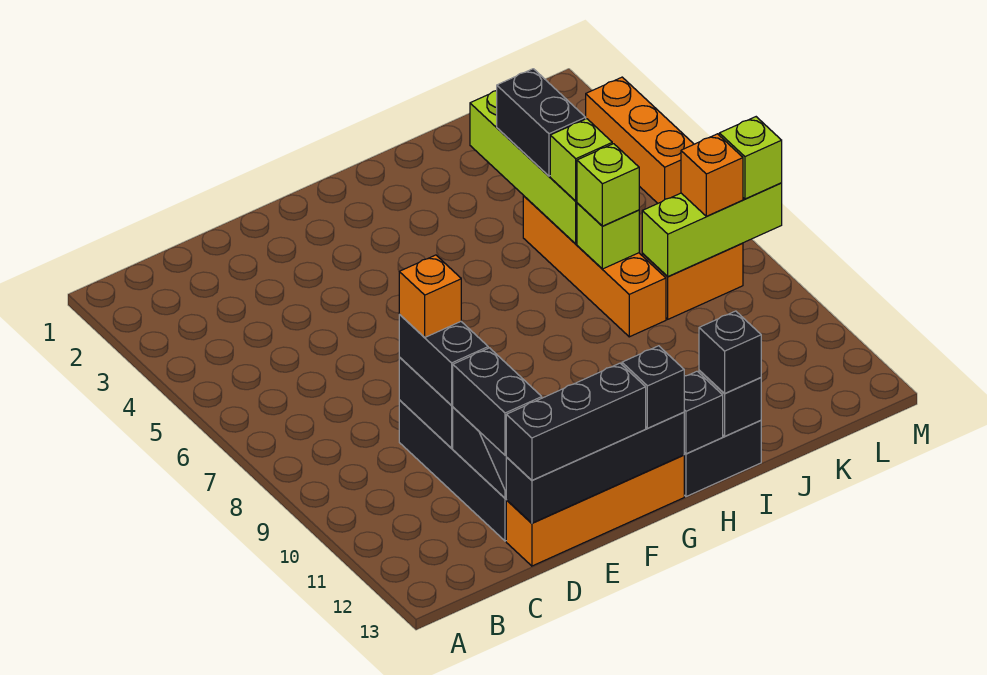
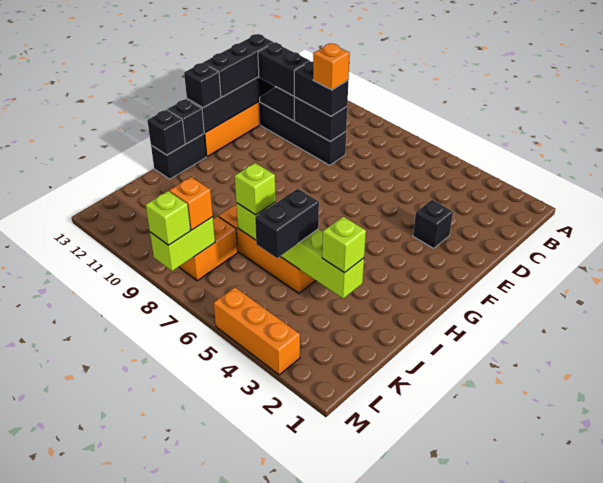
black 1x1 brick [699,311,761,394] -> black 1x1 brick moved to [413,200,453,248]
black 1x2 brick [497,69,586,176] -> black 1x2 brick turned to [255,189,319,258]
lime 1x1 brick [550,119,612,201] -> lime 1x1 brick moved to [322,216,366,273]
lime 1x3 brick [642,183,782,276] -> lime 1x2 brick [150,217,215,271]

